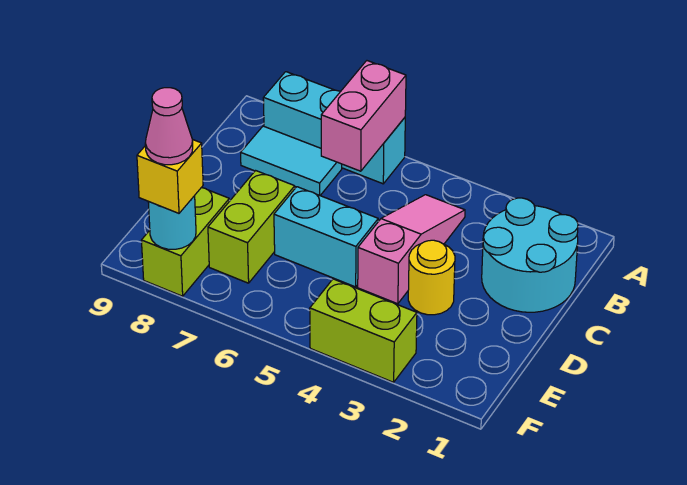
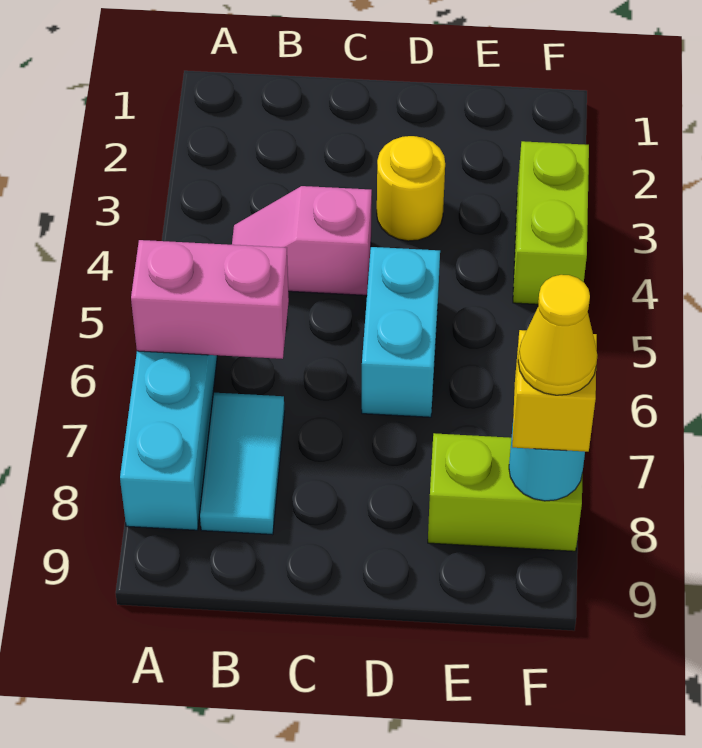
cyan 2x2 round brick [482,198,578,312] -> none
pink 1x3 slope [358,195,465,304] -> pink 1x2 slope [232,186,372,295]
lime 1x2 brick [208,171,295,283] -> none
pink 1x1 cone [145,88,193,165] -> yellow 1x1 cone [518,275,597,395]

